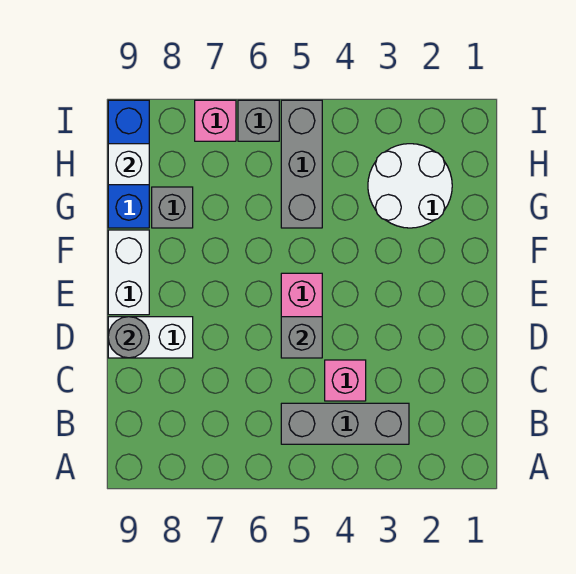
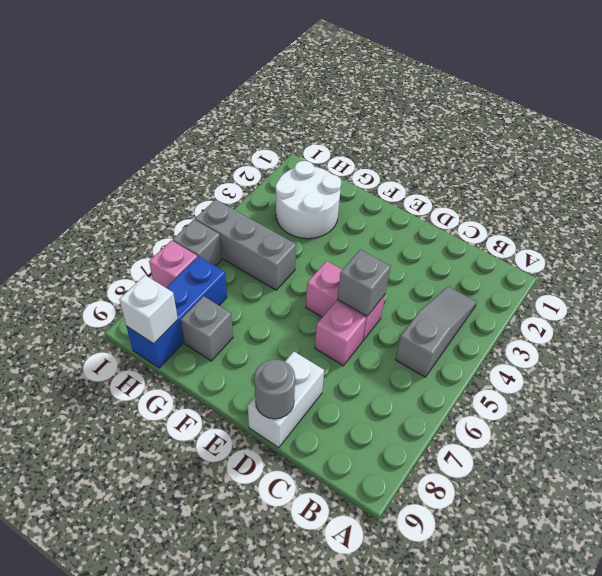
grey 1x3 brick [281,403,409,444] -> grey 1x3 slope [395,287,477,377]
pink 1x1 brick [325,360,366,401] -> pink 1x1 brick moved to [315,301,366,366]
white 1x2 brick [108,230,149,315] -> none
blue 1x3 brick [108,100,149,228] -> blue 1x3 brick turned to [127,256,227,368]

